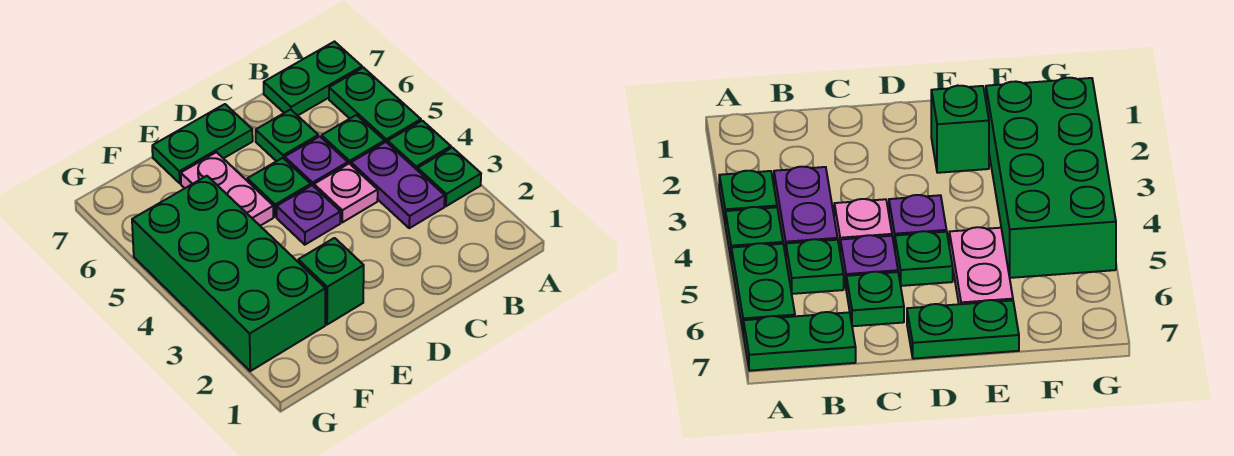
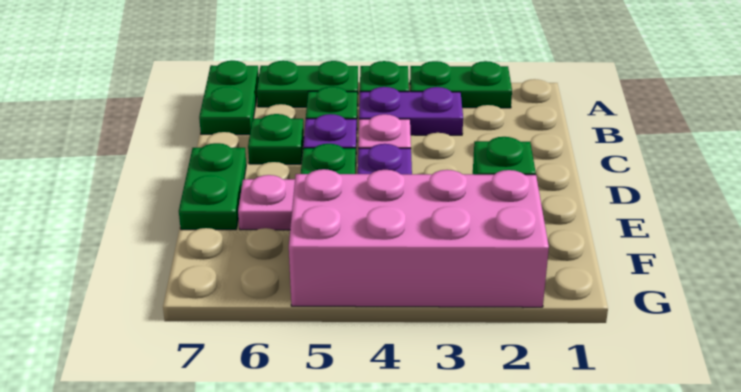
green 1x1 plate [418,148,481,206] -> green 1x2 plate [410,61,512,108]
green 2x4 brick [132,176,325,371] -> pink 2x4 brick [289,169,549,307]

